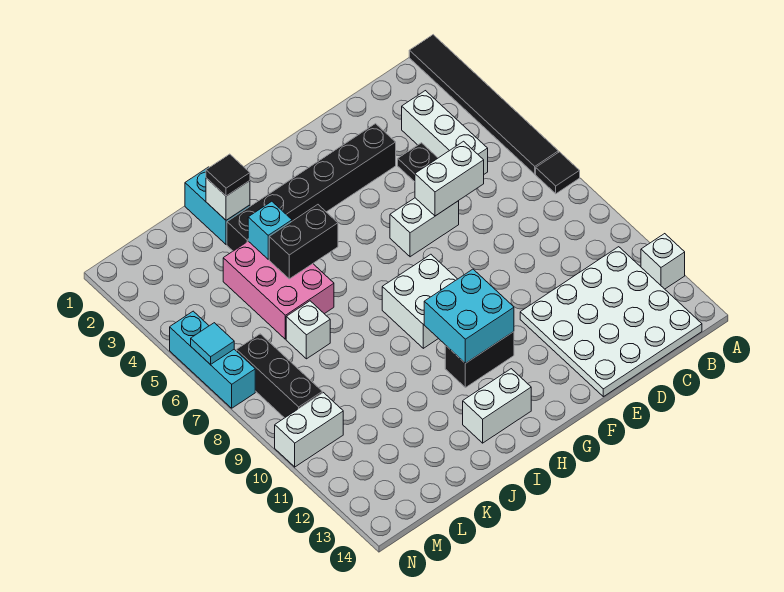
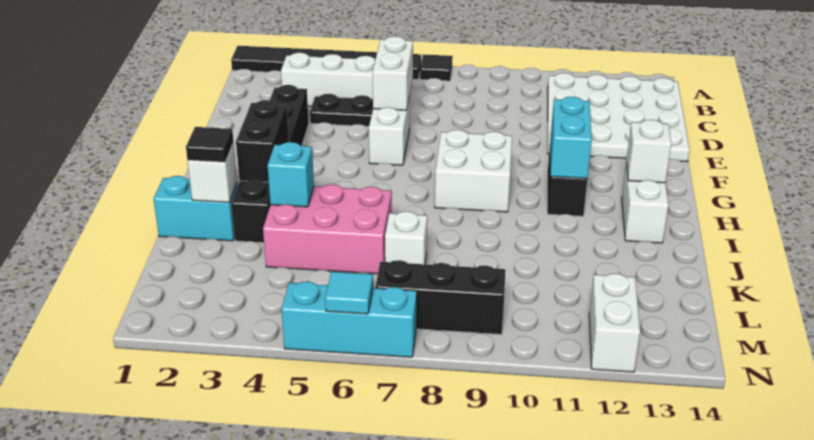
white 1x1 brick [641,234,685,289] -> white 1x1 brick moved to [626,120,671,183]
cyan 2x2 brick [424,269,514,363] -> cyan 1x2 brick [551,97,592,178]
black 1x2 brick [269,205,338,279] -> black 1x2 brick moved to [236,100,289,182]
white 1x2 brick [275,393,343,467] -> white 1x2 brick moved to [589,273,640,372]

